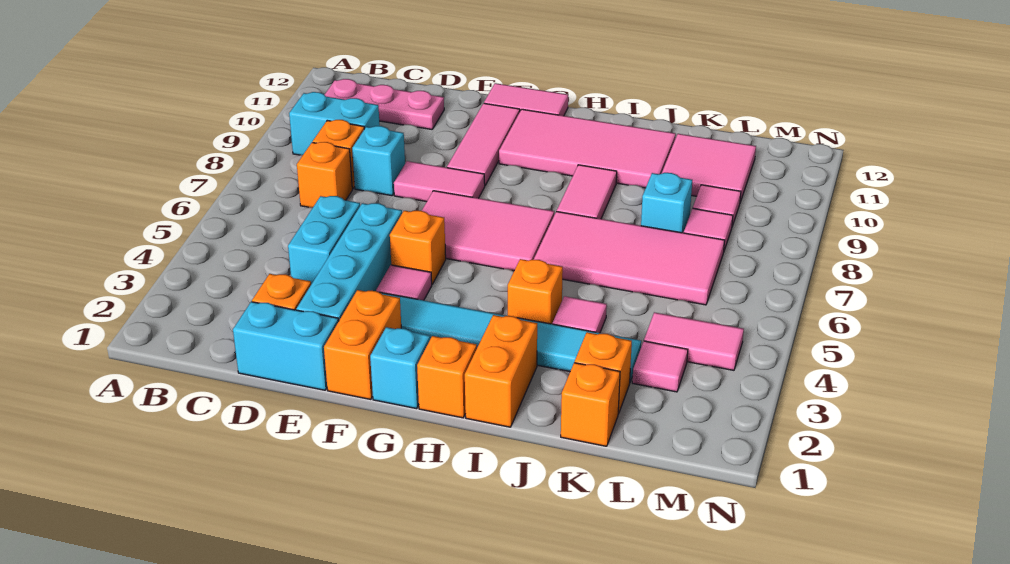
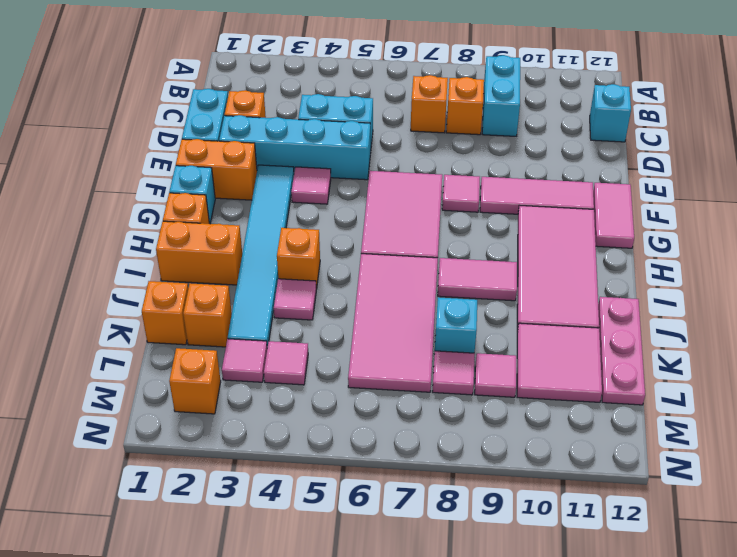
pink 1x3 plate [325,79,444,129] -> pink 1x3 plate moved to [598,297,645,405]
cyan 1x1 brick [352,126,405,196] -> cyan 1x1 brick moved to [590,84,631,142]
pink 1x2 tile [394,161,485,202] -> pink 1x1 tile [442,175,480,212]
orange 1x1 brick [390,211,446,284] -> orange 1x1 brick moved to [169,348,221,414]
pink 1x2 tile [644,312,744,370] -> pink 1x1 tile [264,341,308,385]

